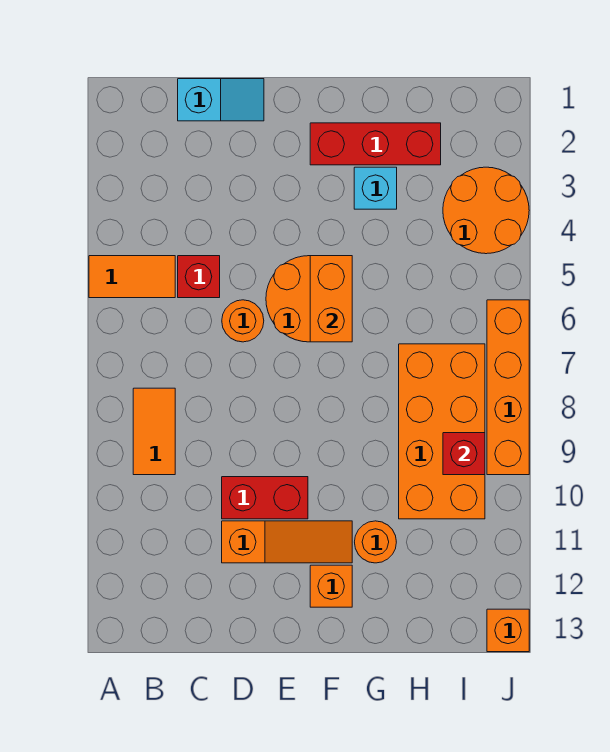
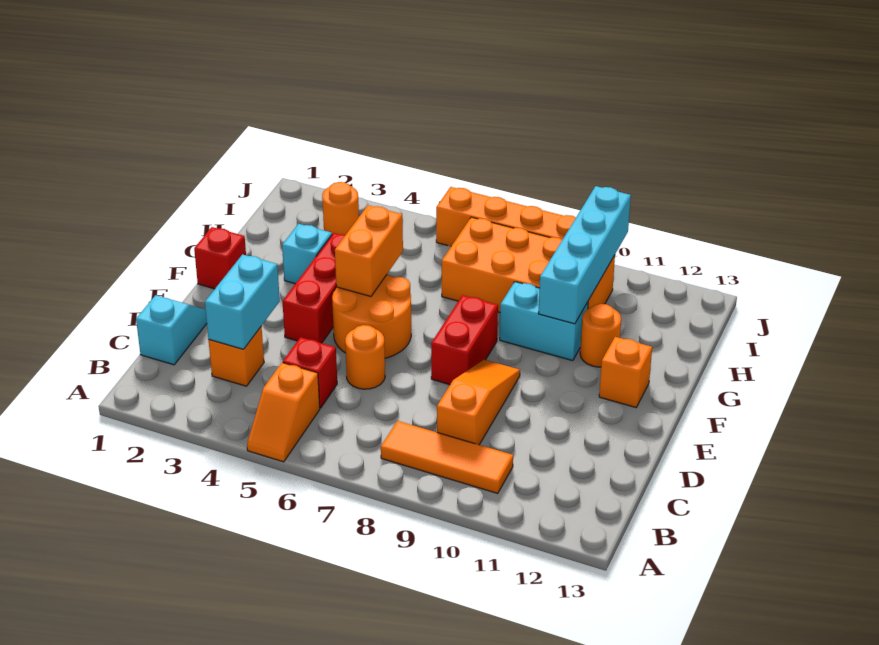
orange 1x2 tile [89,256,175,298] -> orange 1x2 slope [247,363,320,462]
orange 1x2 tile [133,388,175,475] -> orange 1x3 tile [381,421,513,493]
none -> cyan 1x2 brick [205,254,280,349]
red 1x2 brick [222,477,308,519] -> red 1x2 brick moved to [431,295,498,385]
orange 1x3 slope [222,521,352,563] -> orange 1x3 slope moved to [437,360,520,445]
red 1x3 brick [310,123,441,165] -> red 1x3 brick moved to [282,233,345,343]
orange 1x2 brick [310,256,352,342] -> orange 1x2 brick turned to [335,205,403,296]
none -> cyan 1x2 brick [500,282,588,361]
none -> cyan 1x4 brick [538,186,631,324]
orange 2x2 round brick [443,167,529,254] -> orange 1x1 round brick [322,182,359,235]
red 1x1 brick [443,433,485,475] -> red 1x1 brick moved to [194,227,246,289]
orange 1x1 brick [487,609,529,652] -> orange 1x1 brick moved to [209,326,264,386]

